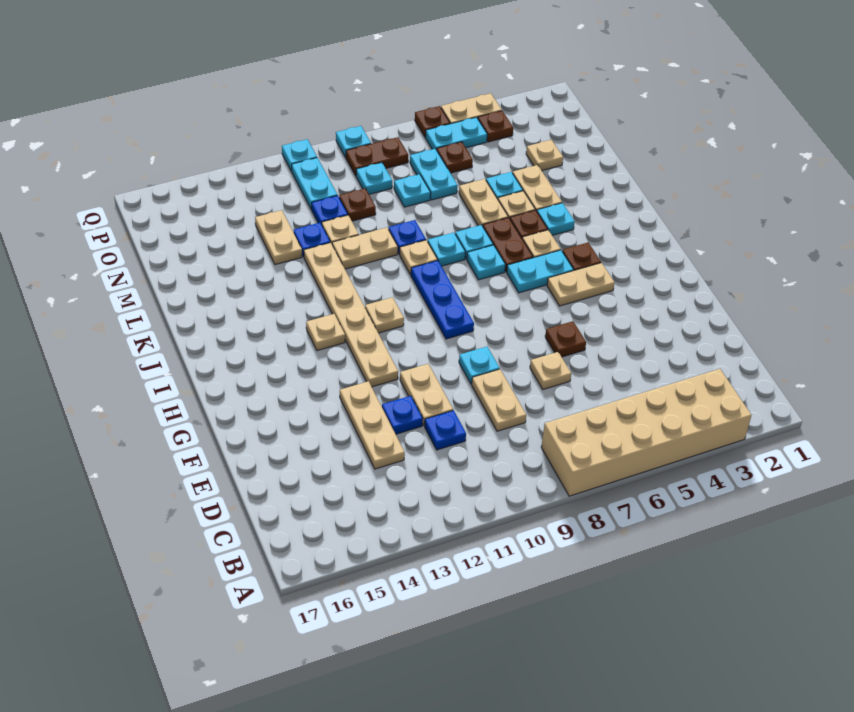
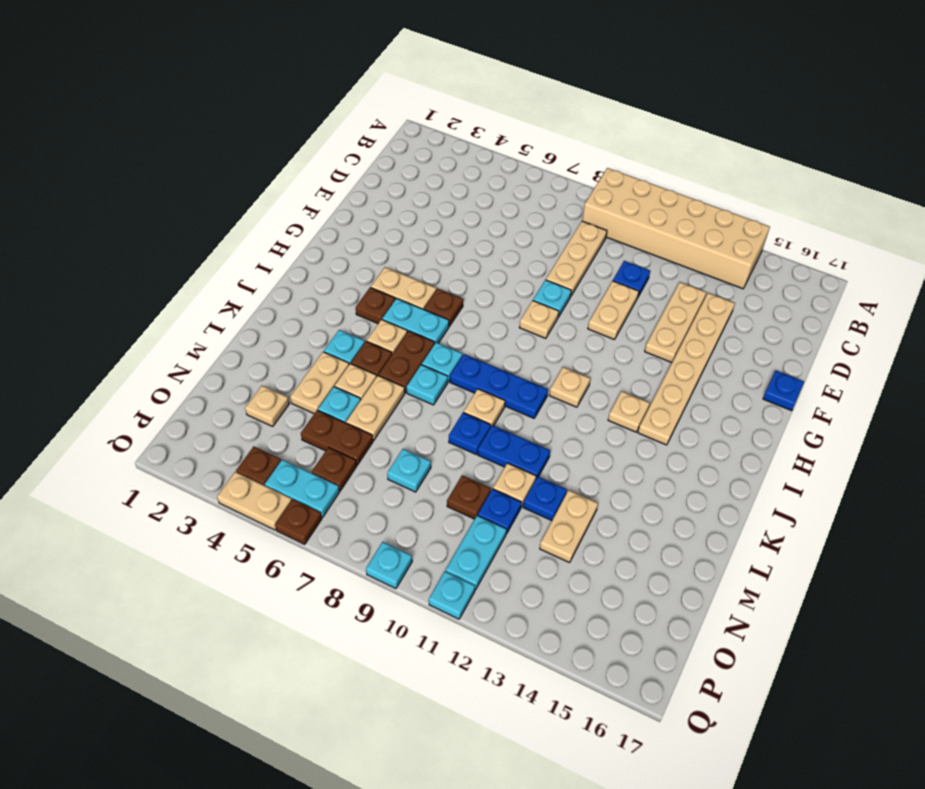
tan 2x6 brick [541,369,751,496] -> tan 2x6 brick moved to [582,168,770,289]
tan 1x2 plate [472,369,526,431] -> tan 1x3 plate [546,221,607,296]
tan 1x1 plate [530,352,571,389] -> tan 1x1 plate moved to [519,301,559,339]
blue 1x1 plate [382,396,423,434] -> blue 1x1 plate moved to [763,370,804,411]
brown 1x1 plate [545,321,586,357] -> brown 1x1 plate moved to [424,289,463,326]
tan 1x6 plate [304,243,398,387] -> tan 1x6 plate moved to [638,293,735,445]
blue 1x3 plate [411,260,474,339] -> blue 1x3 plate turned to [450,354,548,418]
cyan 1x1 plate [428,233,465,266] -> none
tan 1x2 plate [332,228,398,269] -> blue 1x2 plate [478,425,550,478]
cyan 1x2 plate [410,149,458,200] -> none
cyan 1x1 plate [356,162,392,194] -> none
brown 1x2 plate [346,137,408,176] -> brown 1x2 plate moved to [301,410,373,465]

